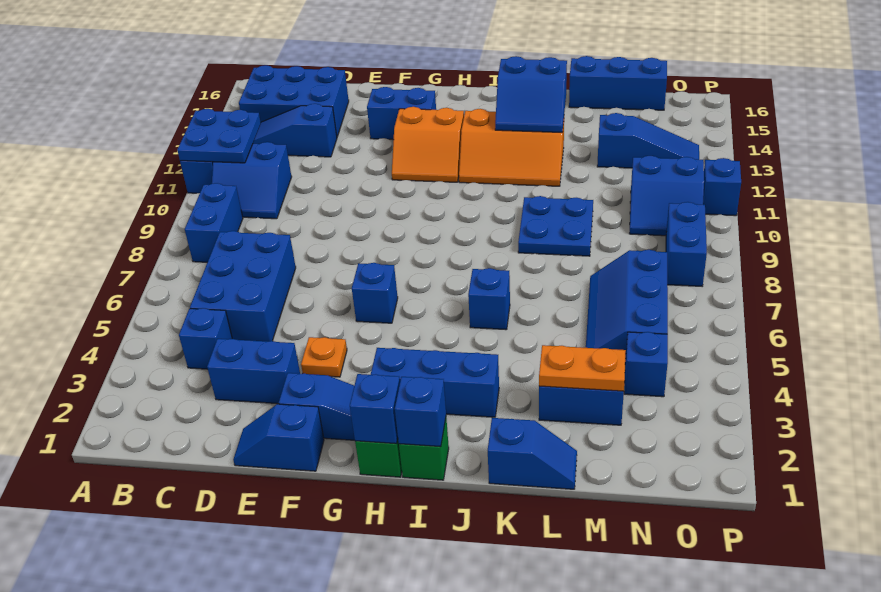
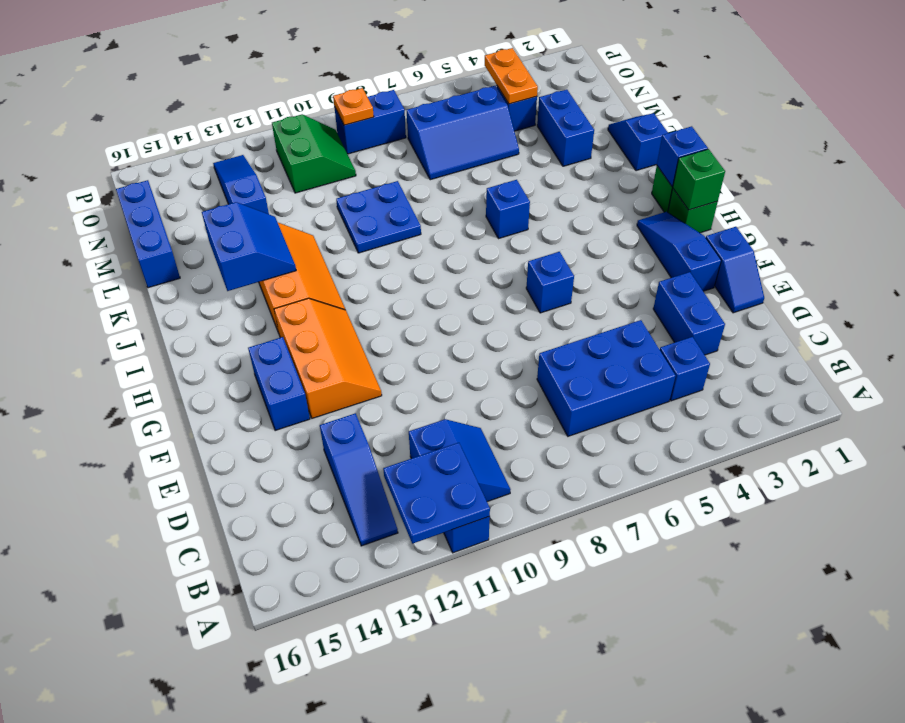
blue 1x2 brick [185,183,243,262] -> none
blue 2x3 brick [239,65,349,137] -> none
orange 1x1 plate [301,337,347,377] -> orange 1x1 plate moved to [333,88,374,125]
orange 2x2 slope [392,107,464,182] -> orange 2x3 slope [274,298,382,418]
blue 1x1 brick [350,374,400,444] -> green 1x1 brick [673,149,725,210]
blue 1x3 brick [371,348,499,417] -> none
orange 1x2 plate [539,345,626,391] -> orange 1x2 plate moved to [485,48,538,104]
blue 2x2 slope [629,156,704,236] -> green 2x2 slope [272,115,356,193]
blue 1x1 brick [703,158,741,216] -> none

